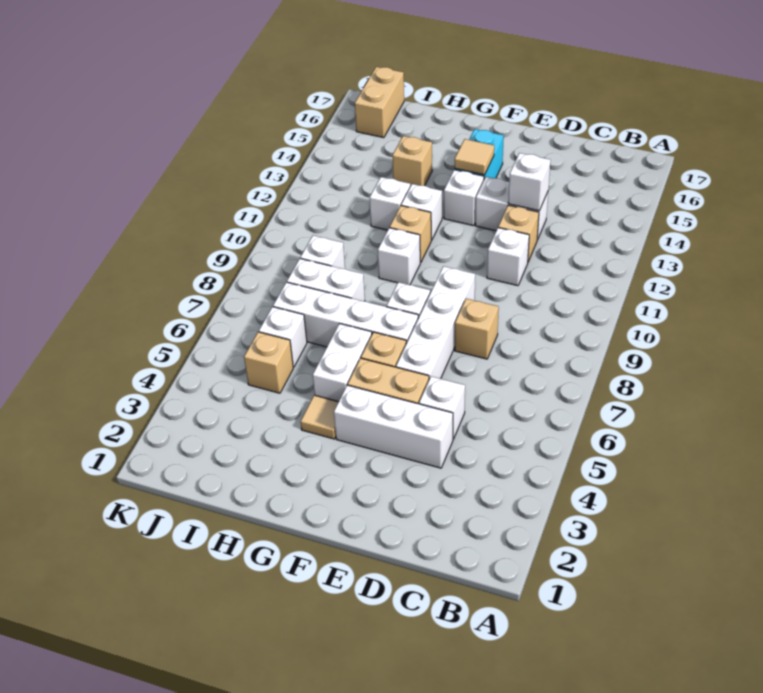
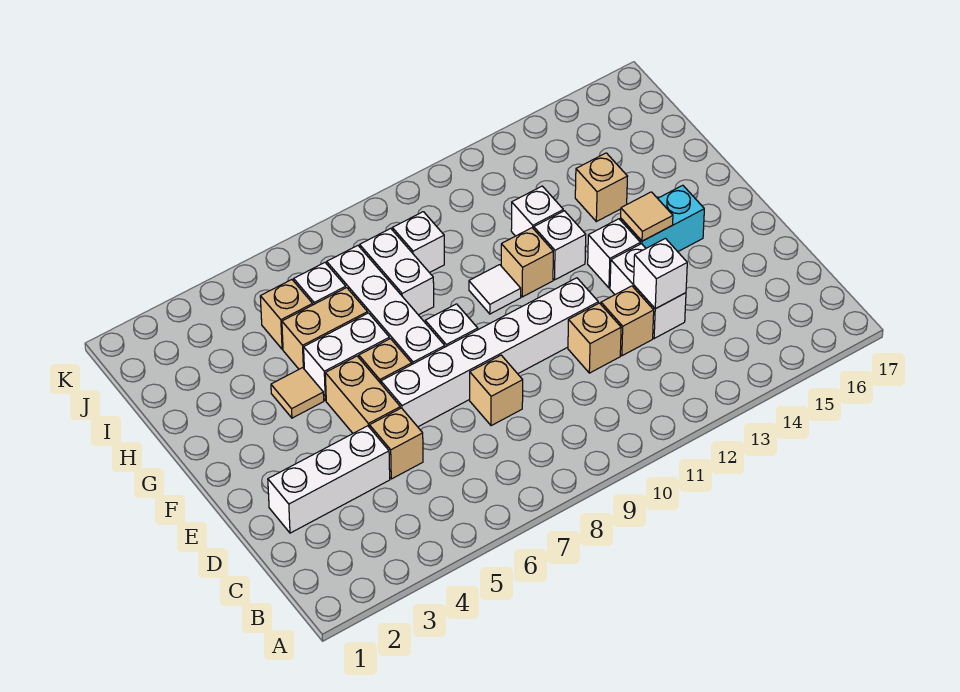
white 1x3 brick [334,385,453,468] -> white 1x3 brick turned to [268,426,390,533]
white 1x1 brick [419,376,465,439] -> tan 1x1 brick [370,408,423,479]
white 1x1 brick [487,228,529,286] -> tan 1x1 brick [568,303,621,373]
white 1x4 brick [396,266,475,379] -> white 1x6 brick [381,278,598,427]
white 1x1 brick [378,228,420,285] -> white 1x1 tile [469,265,521,314]
tan 1x2 brick [355,67,404,138] -> tan 1x2 brick moved to [282,288,368,369]

